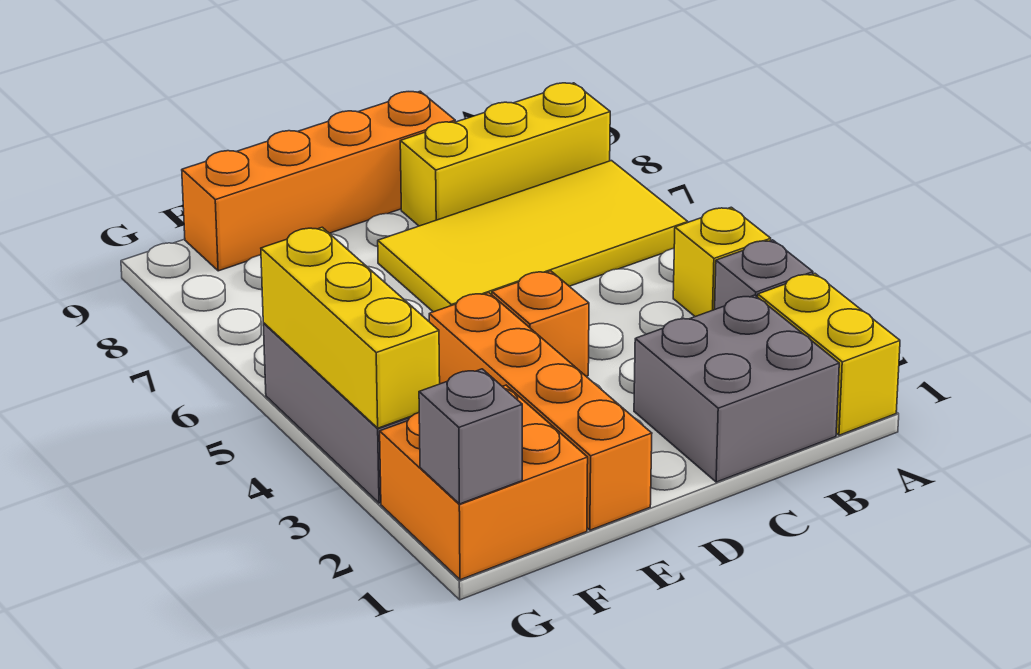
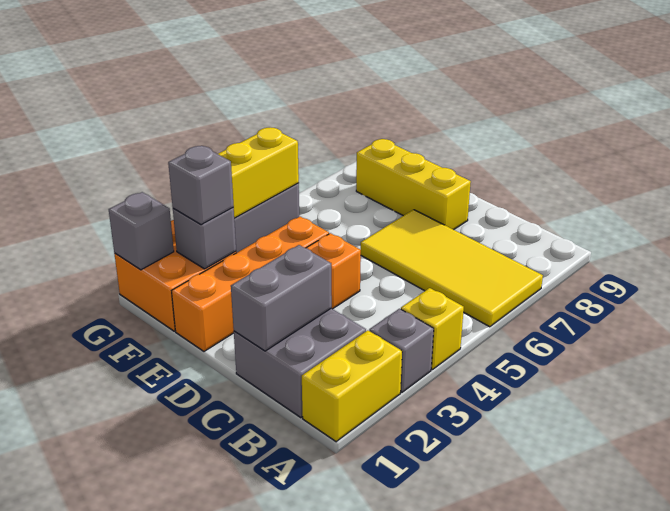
yellow 1x3 brick [400,83,610,226] -> yellow 1x3 brick moved to [356,139,471,230]
none -> grey 1x2 brick [231,245,332,351]
orange 1x4 brick [182,91,455,271] -> none
none -> grey 1x1 brick [173,208,236,269]
none -> grey 1x1 brick [168,146,234,225]

